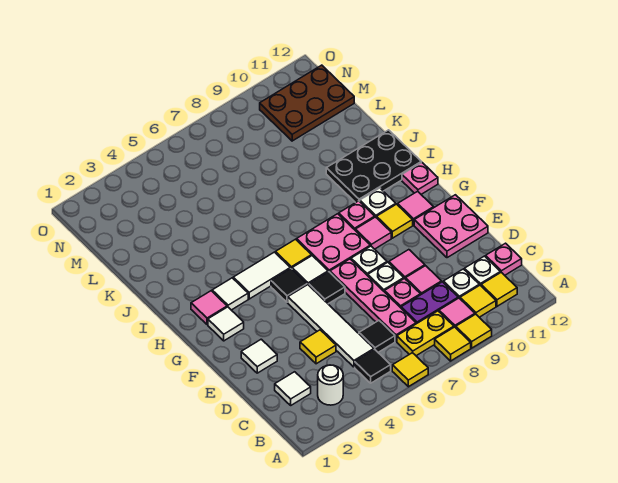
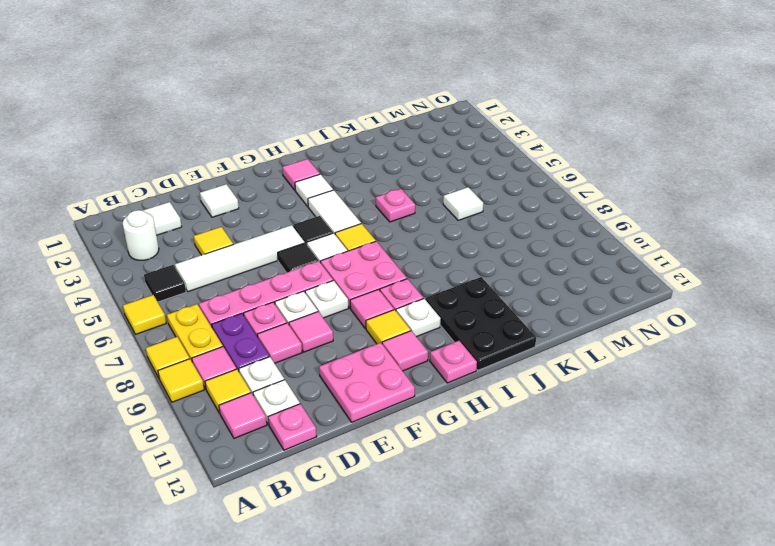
yellow 1x1 tile [481,272,517,306] -> pink 1x1 tile [219,393,267,438]
black 1x1 tile [359,321,395,352] -> none
white 1x1 tile [208,307,244,341] -> white 1x1 tile moved to [443,187,483,220]
none -> pink 1x1 plate [376,189,415,222]
brown 2x3 plate [260,65,354,141] -> none

